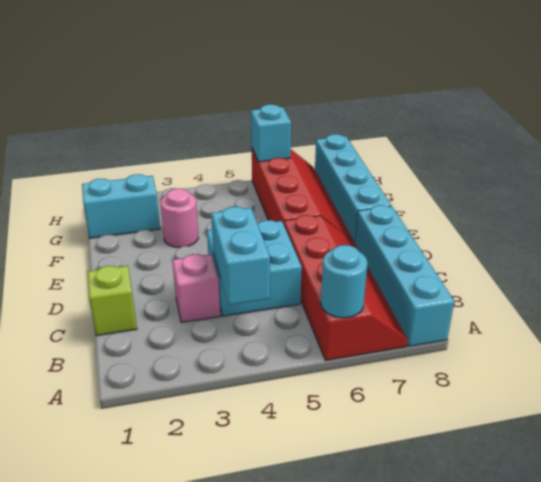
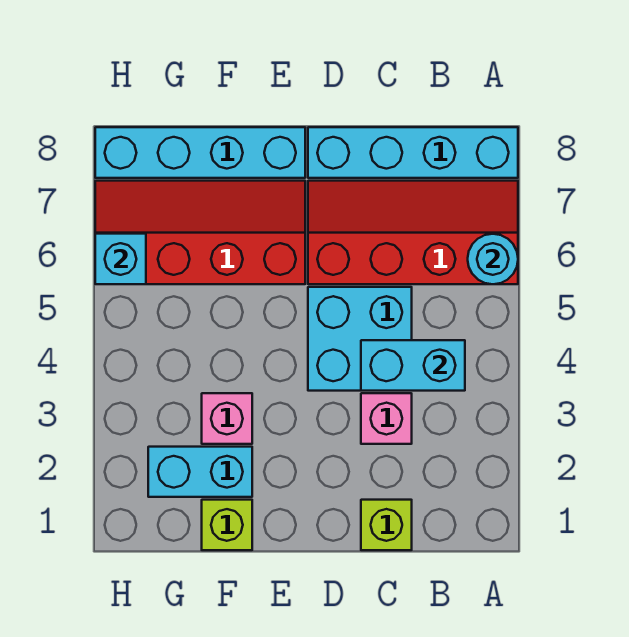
none -> lime 1x1 brick [202,500,252,550]
pink 1x1 round brick [160,189,198,248] -> pink 1x1 brick [202,393,252,444]
cyan 1x2 brick [82,174,160,238] -> cyan 1x2 brick turned to [148,447,252,497]

